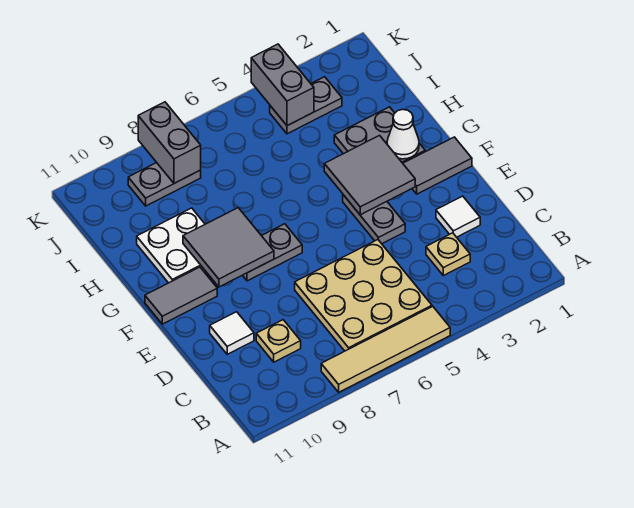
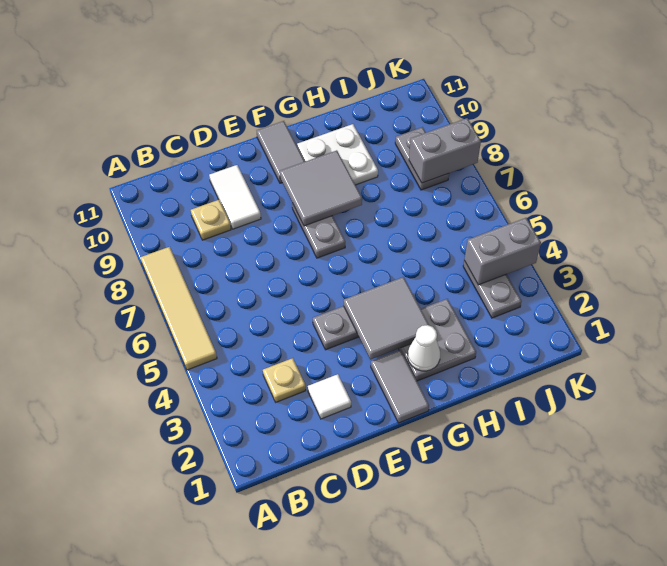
tan 3x3 plate [295,240,432,351] -> none
white 1x1 tile [210,312,254,354] -> white 1x2 tile [209,165,261,229]

